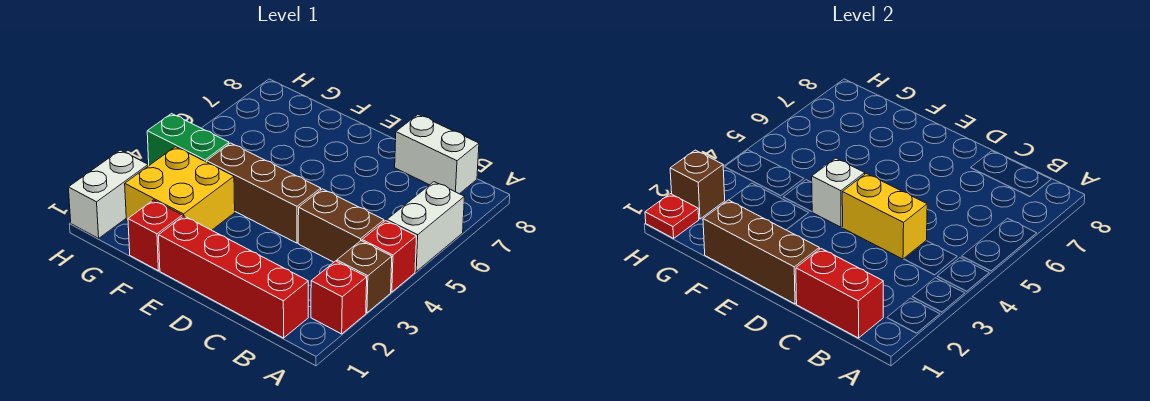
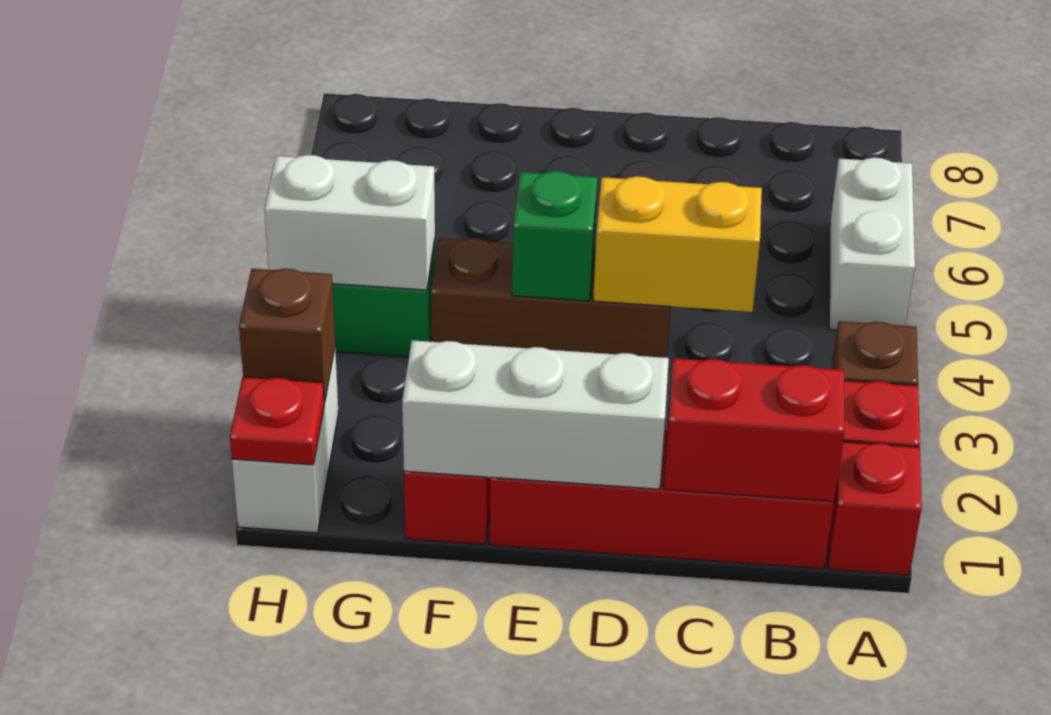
red 1x1 brick [362,221,417,292] -> red 1x1 brick moved to [828,442,922,575]
brown 1x2 brick [298,189,384,262] -> none
white 1x2 brick [395,115,479,194] -> white 1x2 brick moved to [264,155,435,290]
brown 1x3 brick [703,200,819,304] -> white 1x3 brick [402,340,669,489]
white 1x1 brick [812,158,865,227] -> green 1x1 brick [512,171,597,301]
yellow 2x2 brick [125,147,235,230] -> none

